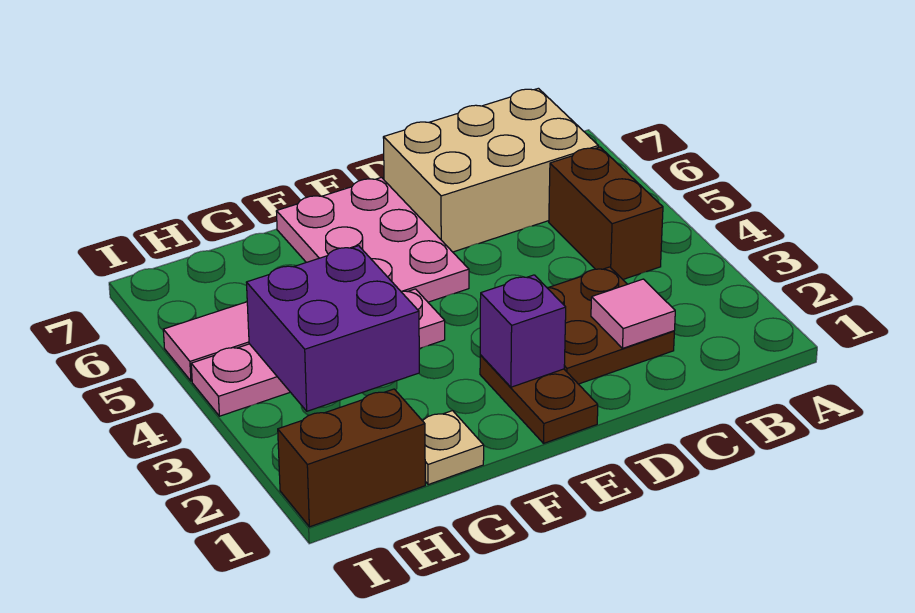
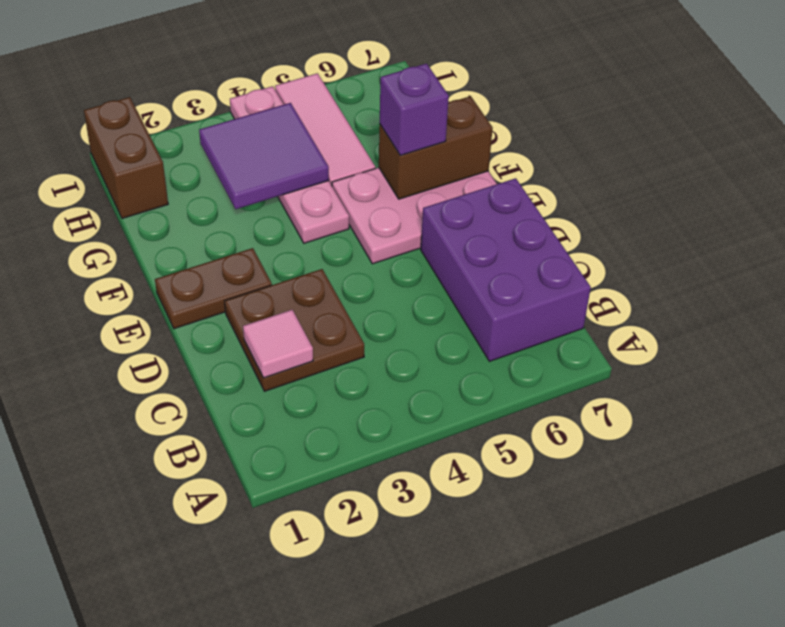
brown 1x2 brick [549,147,663,279] -> brown 1x2 brick moved to [379,96,493,199]
tan 2x3 brick [383,88,599,252] -> purple 2x3 brick [421,178,591,361]
purple 1x1 brick [480,275,566,387] -> purple 1x1 brick moved to [380,63,449,155]
tan 1x1 plate [423,411,484,485] -> none
purple 2x2 brick [246,246,419,411] -> purple 2x2 tile [199,103,329,209]

